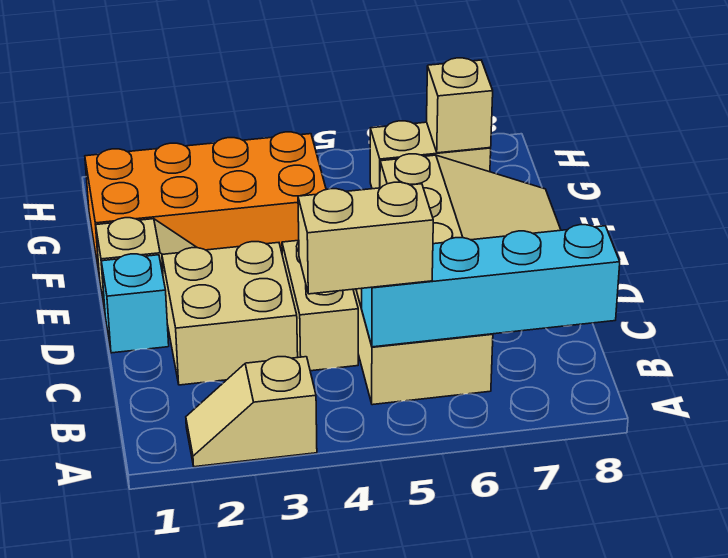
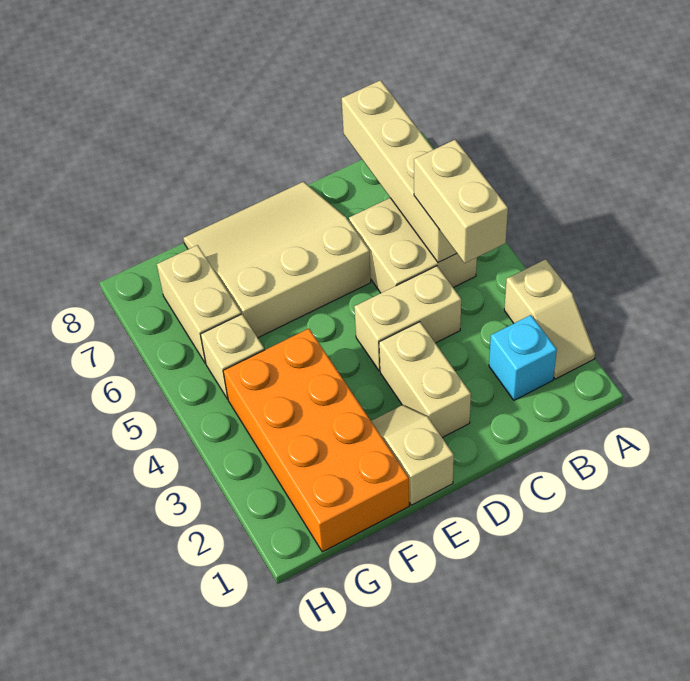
cyan 1x4 brick [362,225,620,347] -> tan 1x4 brick [342,80,457,263]
tan 2x2 brick [162,242,298,385] -> tan 1x2 brick [379,322,471,438]
cyan 1x1 brick [101,254,169,353] -> cyan 1x1 brick moved to [489,315,557,400]
tan 1x1 brick [427,58,493,153] -> tan 1x1 brick moved to [201,314,264,399]

